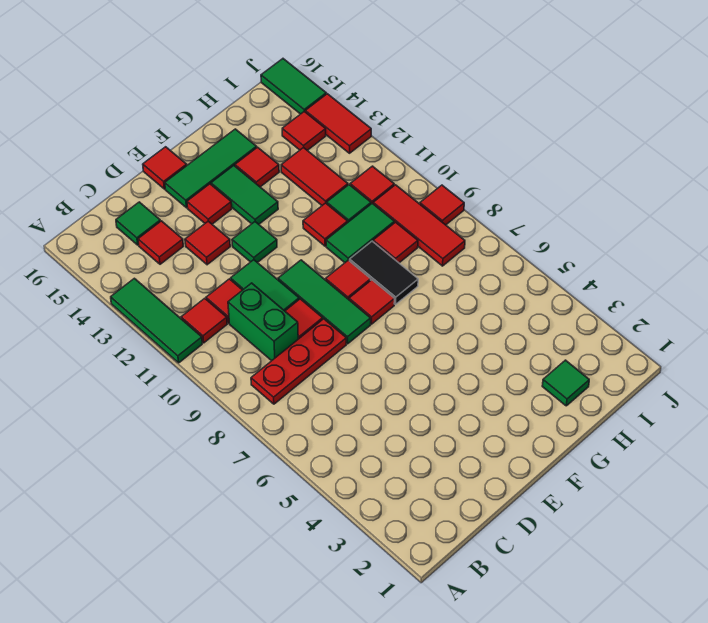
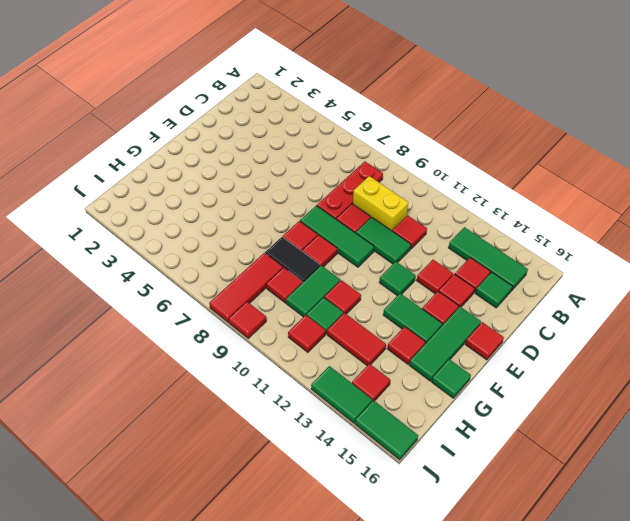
green 1x3 tile [111,278,202,363] -> green 1x3 tile moved to [448,227,528,291]
red 1x1 tile [181,298,227,343] -> red 1x1 tile moved to [439,274,475,308]
green 1x2 brick [228,283,298,361] -> yellow 1x2 brick [353,176,408,231]
green 1x1 tile [542,360,589,406] -> green 1x1 tile moved to [432,359,471,398]
red 1x3 tile [373,185,465,266] -> red 1x3 tile turned to [209,253,283,323]
red 1x2 tile [305,94,371,153] -> green 1x2 tile [311,366,372,423]

